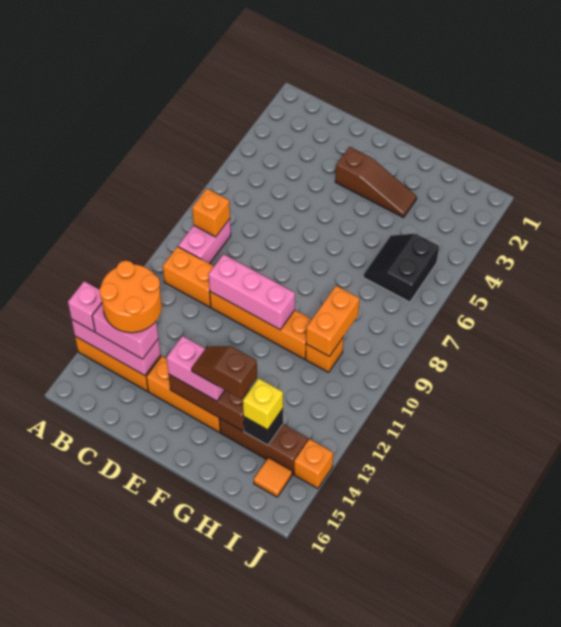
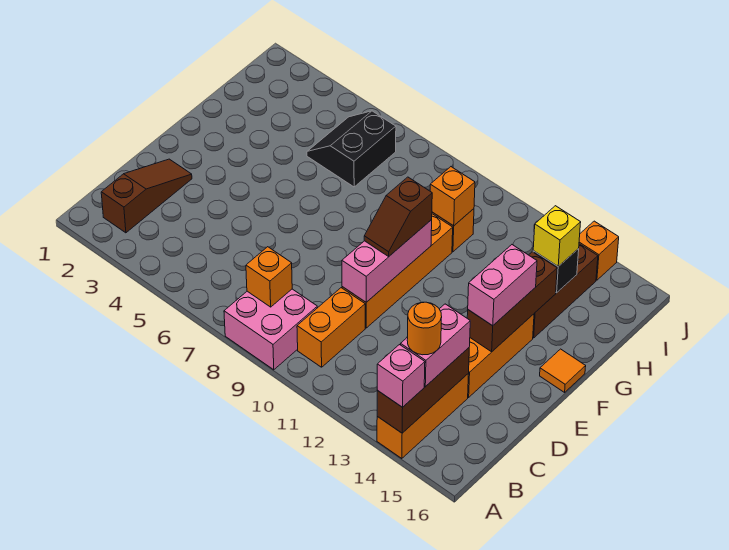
pink 1x3 brick [72,320,160,376] -> brown 1x3 brick [377,348,469,433]
pink 1x2 brick [178,219,231,264] -> pink 2x2 brick [224,289,317,370]
orange 2x2 round brick [99,261,162,333] -> orange 1x1 round brick [407,302,442,355]
brown 1x3 slope [335,147,417,218] -> brown 1x3 slope moved to [101,159,192,233]
brown 1x2 slope [191,346,257,399] -> brown 1x2 slope moved to [364,177,432,256]
black 2x2 slope [363,234,439,302] -> black 2x2 slope turned to [307,111,396,187]
orange 1x2 brick [306,286,360,356] -> orange 1x1 brick [430,167,475,226]
orange 1x1 tile [254,458,292,497] -> orange 1x1 tile moved to [540,349,586,392]

